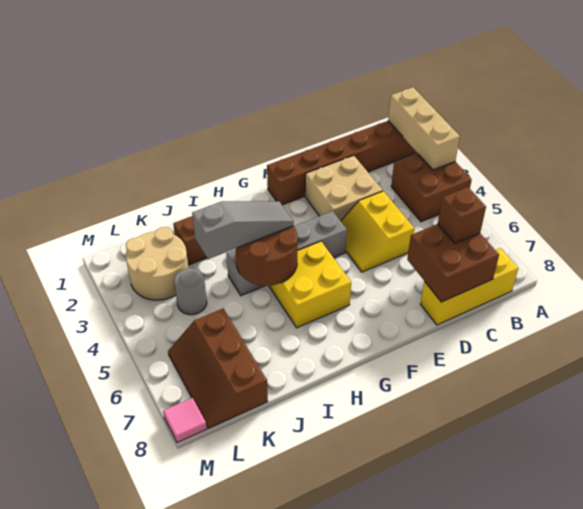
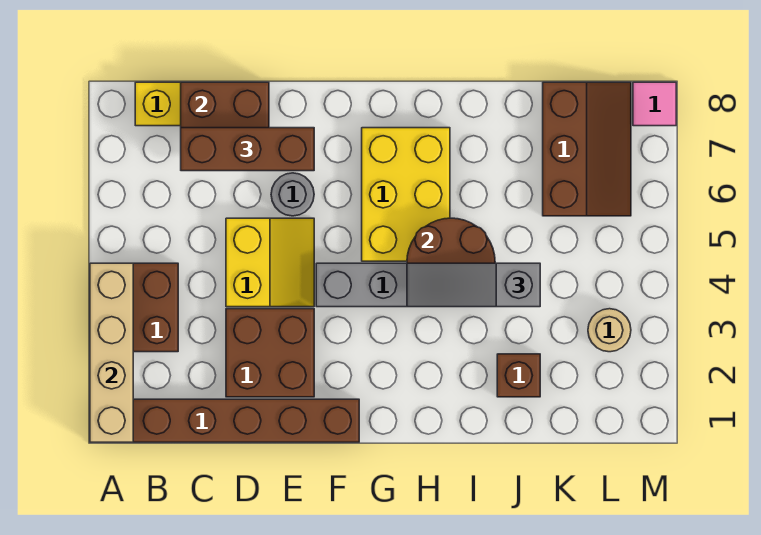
tan 1x3 brick [388,87,460,170] -> tan 1x4 brick [90,263,133,442]
brown 1x1 brick [438,187,486,243] -> brown 1x3 brick [181,128,314,171]
tan 2x2 brick [305,155,383,221] -> brown 2x2 brick [226,309,314,397]
yellow 2x2 brick [269,241,351,328] -> yellow 2x3 brick [362,128,450,261]
tan 2x2 round brick [126,227,189,300] -> tan 1x1 round brick [588,309,631,352]
grey 1x1 round brick [174,268,207,315] -> grey 1x1 round brick moved to [271,173,314,216]

